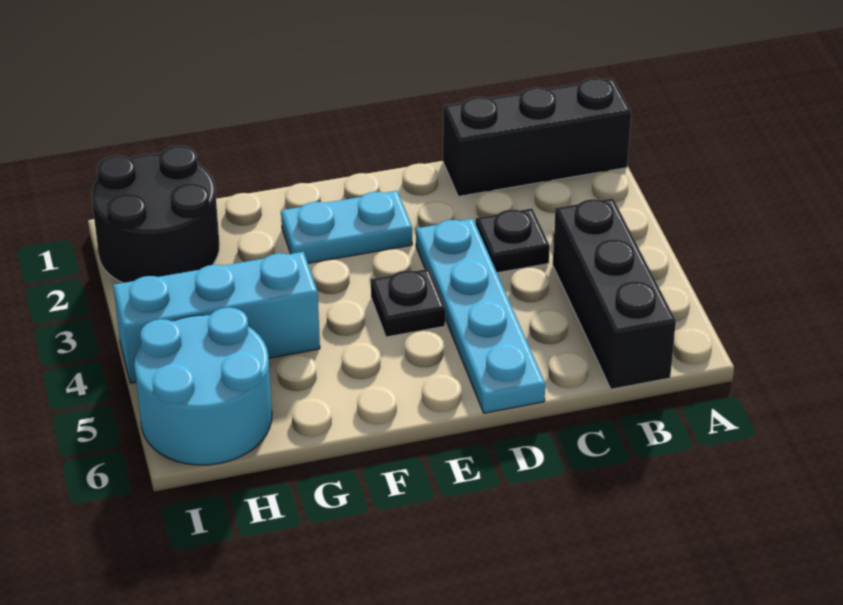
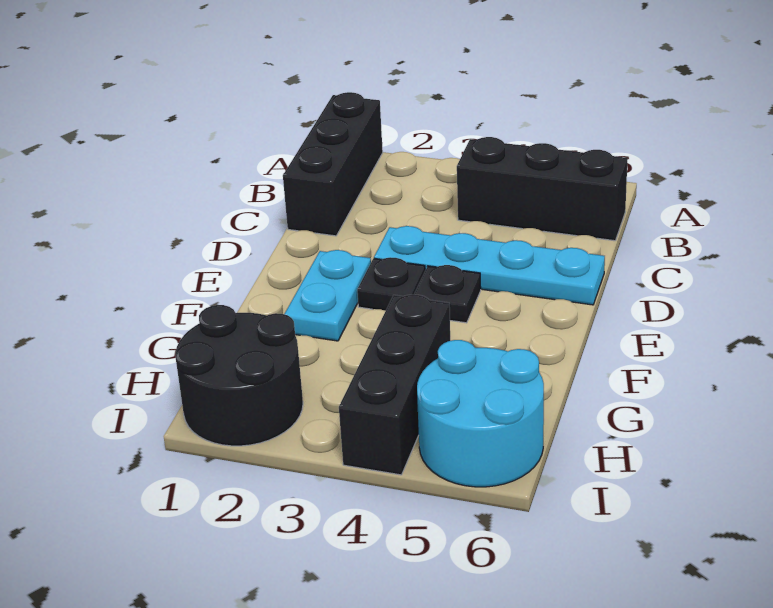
black 1x1 plate [476,208,550,273] -> black 1x1 plate moved to [357,257,425,311]
cyan 1x3 brick [113,252,320,383] -> black 1x3 brick [339,295,450,475]

